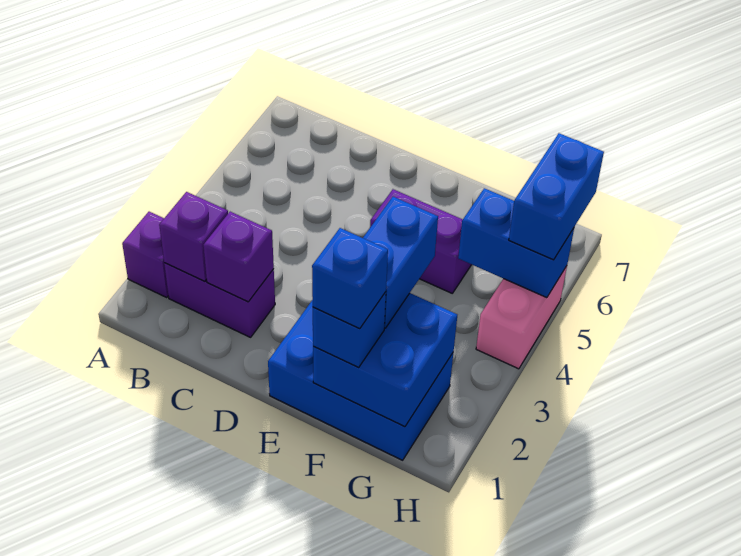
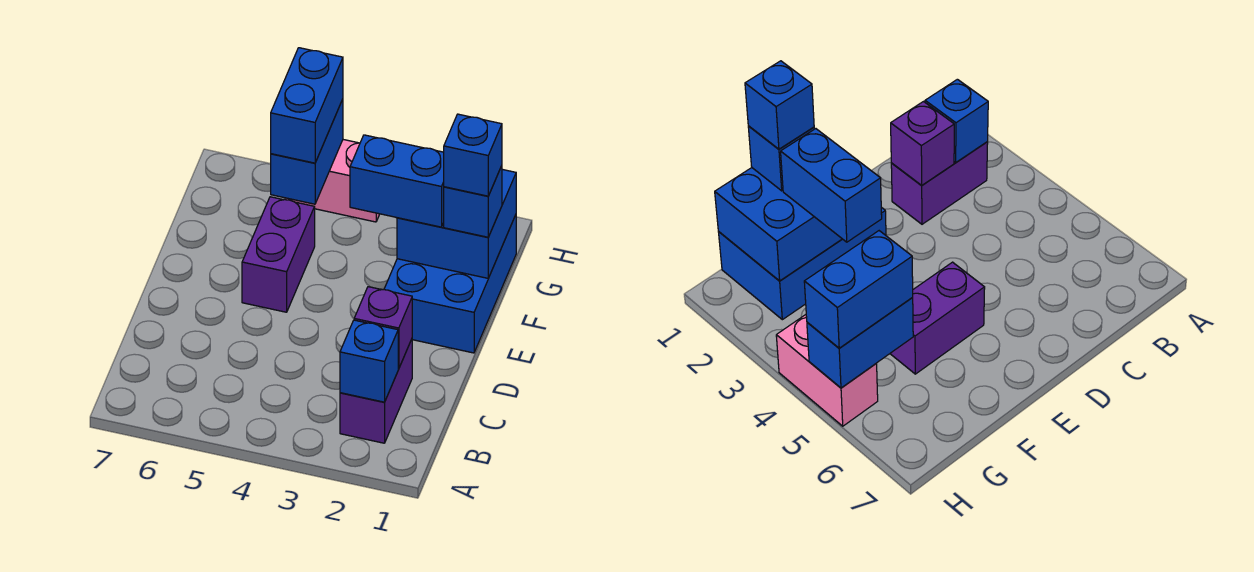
purple 1x1 brick [122,212,168,297] -> none
purple 1x1 brick [159,192,228,282] -> blue 1x1 brick [340,320,398,402]
blue 1x2 brick [509,133,604,260] -> blue 1x2 brick turned to [271,48,343,163]

